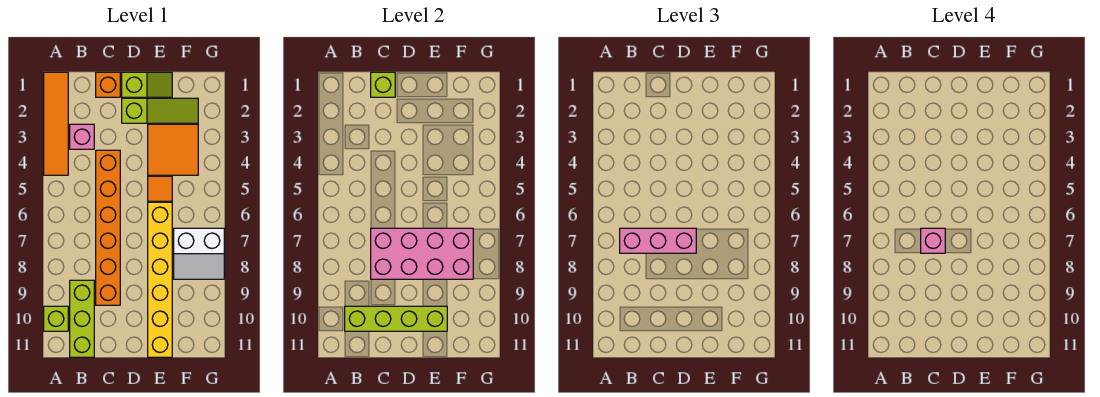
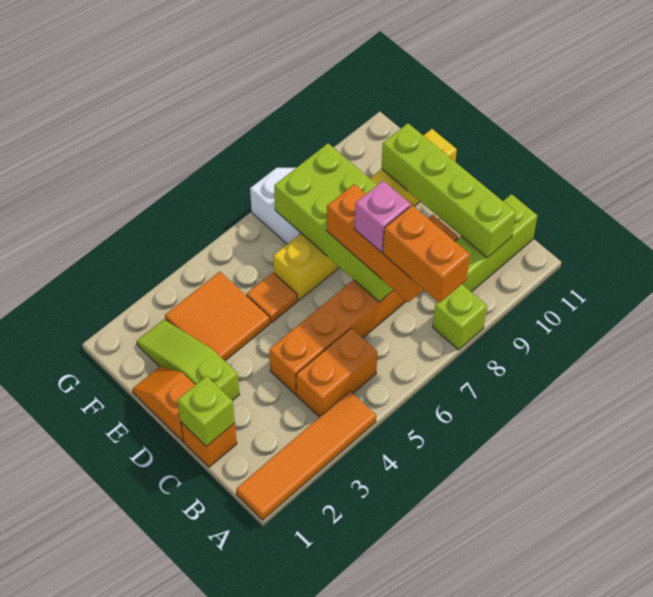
none -> orange 1x2 brick [383,205,470,303]
lime 1x1 brick [44,306,68,331] -> lime 1x1 brick moved to [433,284,487,350]
pink 1x1 brick [70,124,94,149] -> none
none -> orange 1x2 brick [296,328,377,417]
pink 1x3 brick [620,228,696,253] -> orange 1x3 brick [327,184,424,302]
pink 2x4 brick [371,228,473,279] -> lime 2x4 brick [274,143,393,302]
lime 1x2 slope [122,72,172,97] -> orange 1x2 slope [132,366,195,441]

